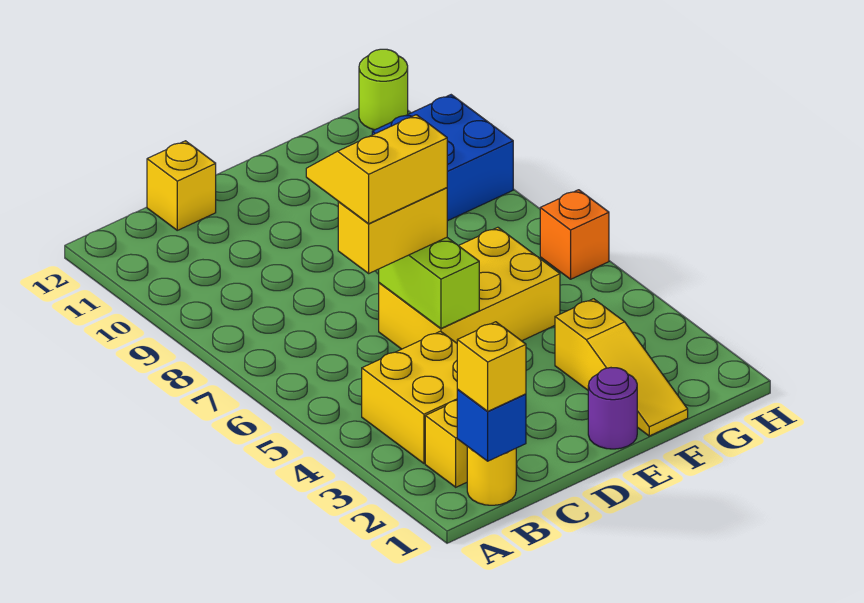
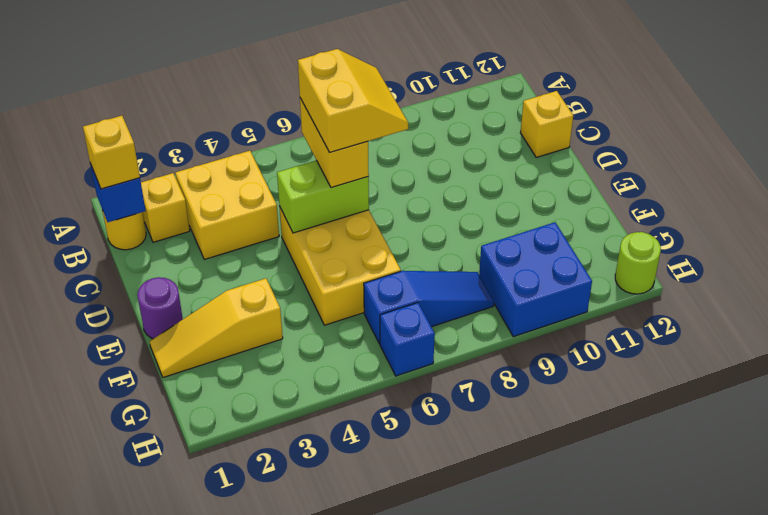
none -> blue 1x3 slope [364,271,494,344]
orange 1x1 brick [540,190,609,279] -> blue 1x1 brick [380,303,435,376]

